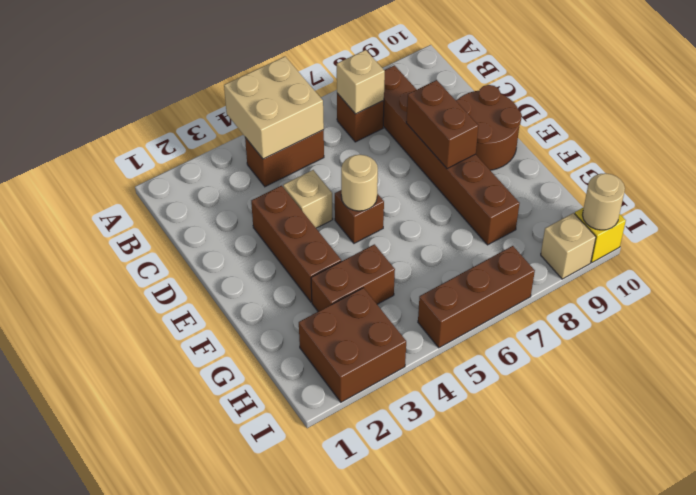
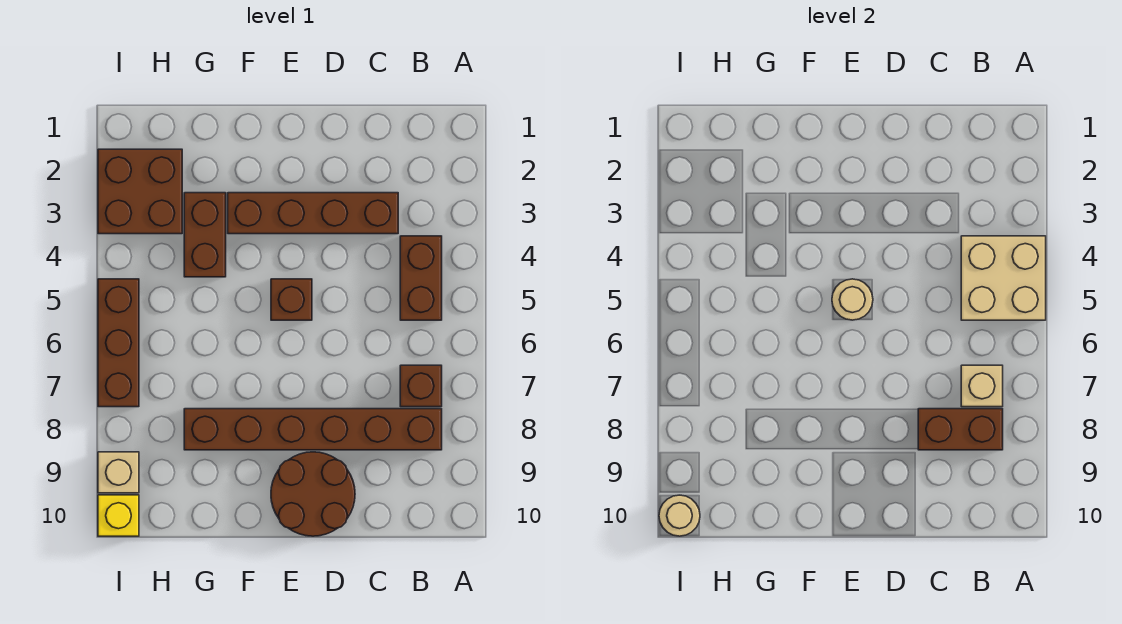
brown 1x3 brick [251,186,341,302] -> brown 1x4 brick [228,193,398,234]
tan 1x1 brick [283,170,333,228] -> none
brown 1x2 brick [406,80,478,169] -> brown 1x2 brick moved to [918,409,1003,450]

